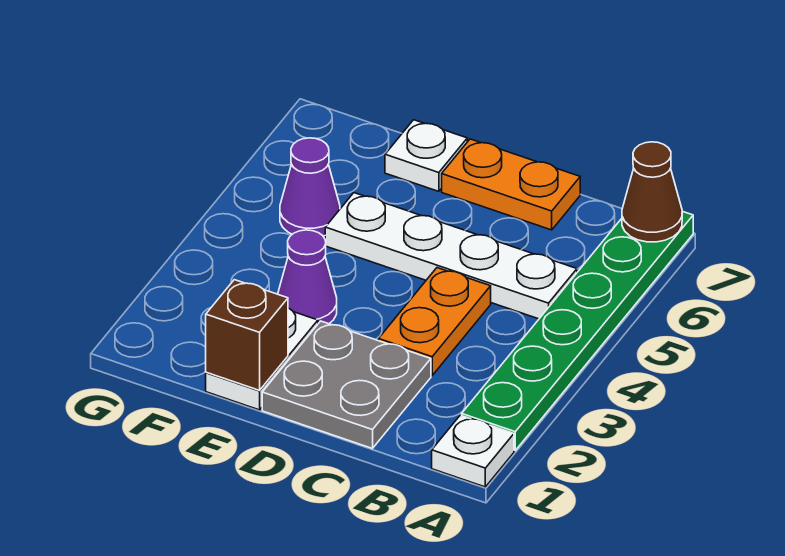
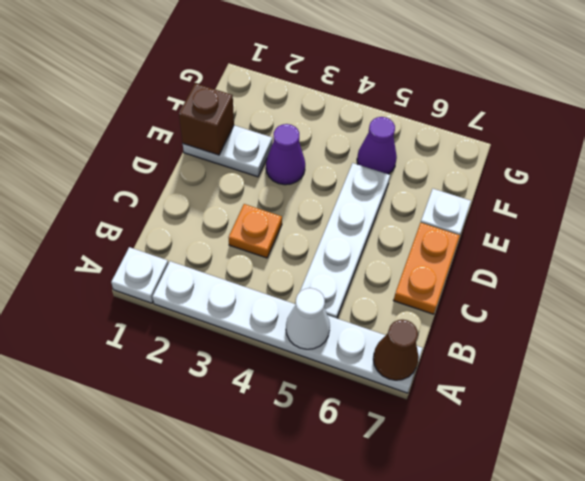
green 1x6 plate [462,211,693,450] -> white 1x6 plate [153,261,423,393]
none -> white 1x1 cone [286,288,330,349]
grey 2x2 plate [262,321,431,449] -> none
orange 1x2 plate [379,268,491,376] -> orange 1x1 plate [228,204,282,258]

